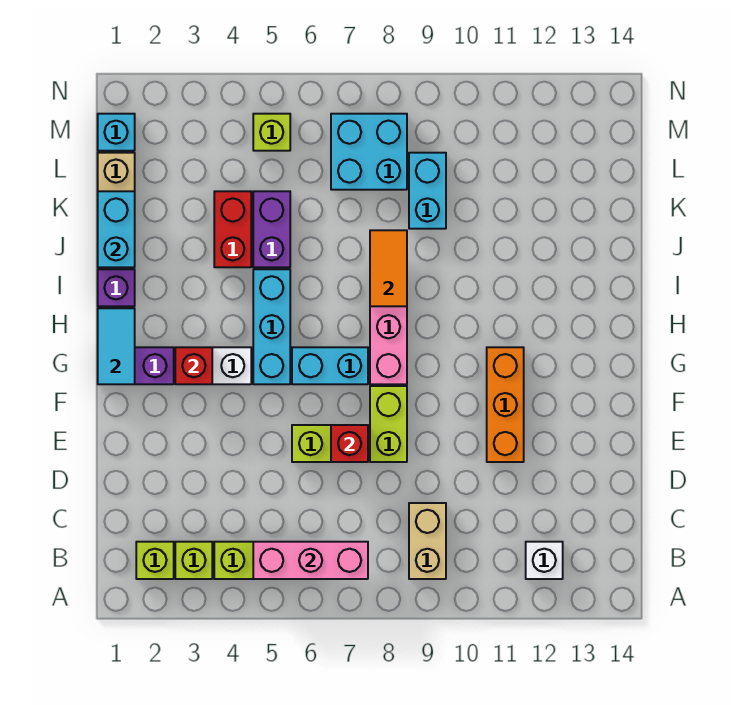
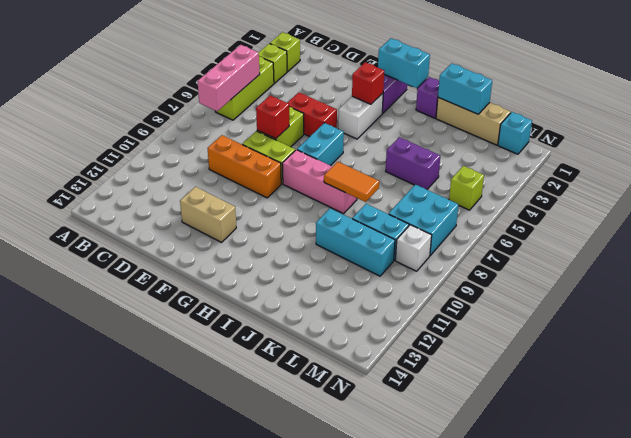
tan 1x2 brick [409,503,446,579] -> tan 1x2 brick moved to [180,187,236,242]
white 1x1 brick [526,542,563,579] -> white 1x1 brick moved to [395,225,432,271]
orange 1x3 brick [487,347,524,462] -> orange 1x3 brick moved to [208,135,281,198]
cyan 1x2 tile [98,308,135,384] -> cyan 1x2 brick [378,38,430,88]
cyan 1x3 brick [253,269,290,384] -> cyan 1x3 brick moved to [316,208,395,276]
red 1x2 brick [214,191,251,267] -> red 1x2 brick moved to [287,92,337,137]

